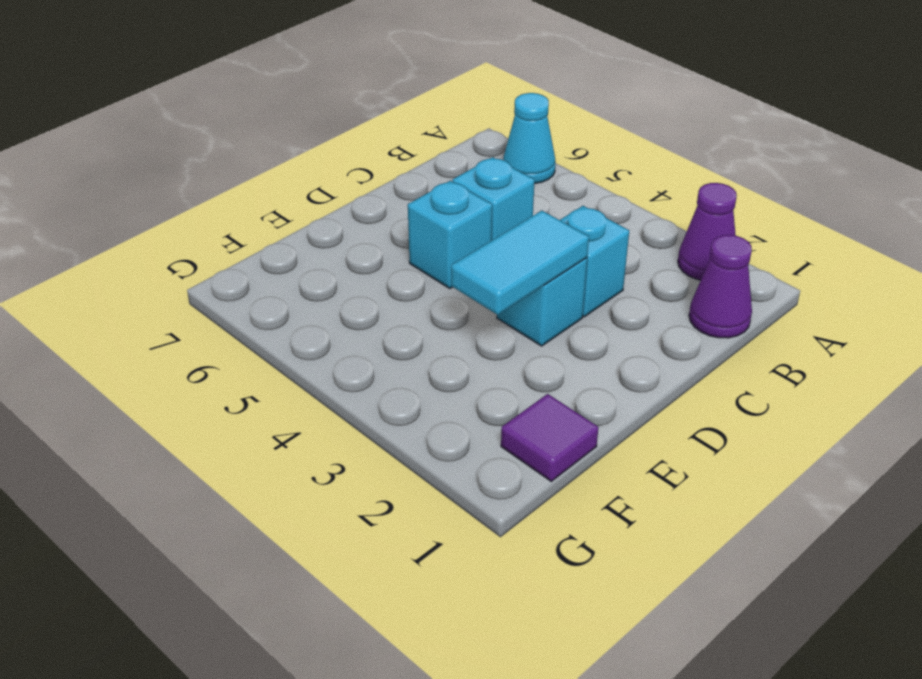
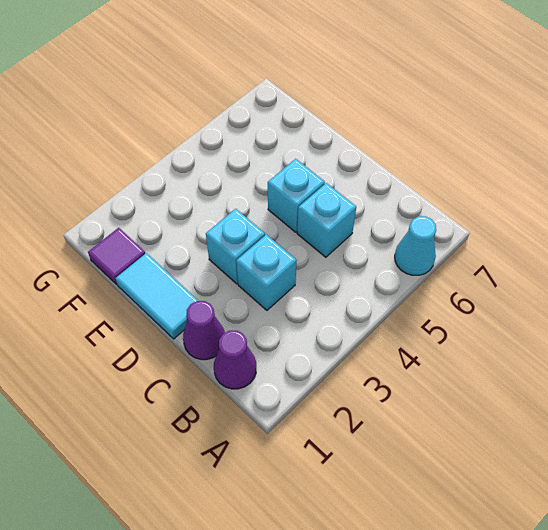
purple 1x1 cone [678,183,737,280] -> purple 1x1 cone moved to [183,301,225,360]
cyan 1x2 tile [451,211,589,315] -> cyan 1x2 tile moved to [116,253,198,339]

